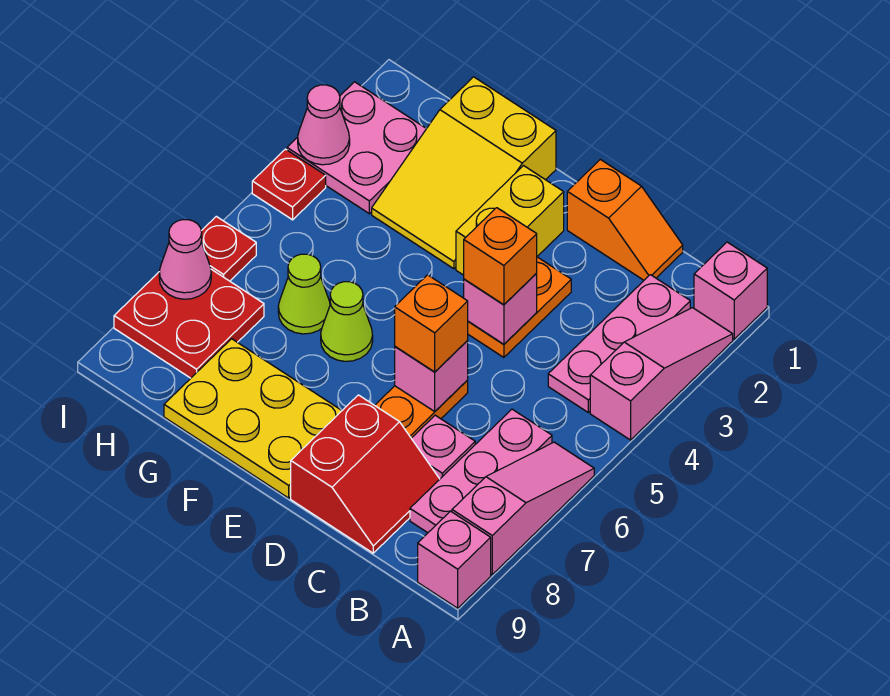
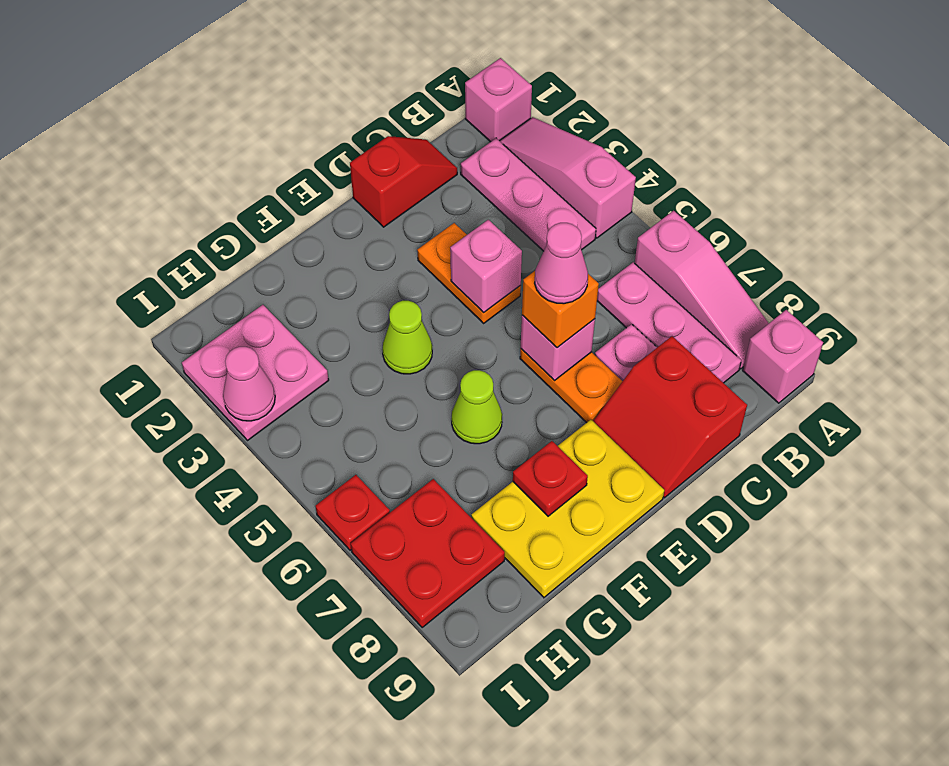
pink 1x3 slope [452,442,594,574] -> pink 1x3 slope turned to [635,211,769,369]
orange 1x2 slope [567,159,683,280] -> red 1x2 slope [350,136,457,227]
red 2x2 slope [291,395,440,553] -> red 2x2 slope turned to [593,336,747,498]
orange 1x1 brick [464,208,537,305] -> none
yellow 1x2 brick [456,166,564,275] -> none
yellow 2x3 slope [372,77,556,269] -> none
lime 1x1 cone [278,254,330,334] -> lime 1x1 cone moved to [382,301,432,374]
red 1x1 plate [252,149,326,220] -> red 1x1 plate moved to [513,441,588,516]
pink 1x1 cone [159,220,211,299] -> pink 1x1 cone moved to [535,223,588,304]

